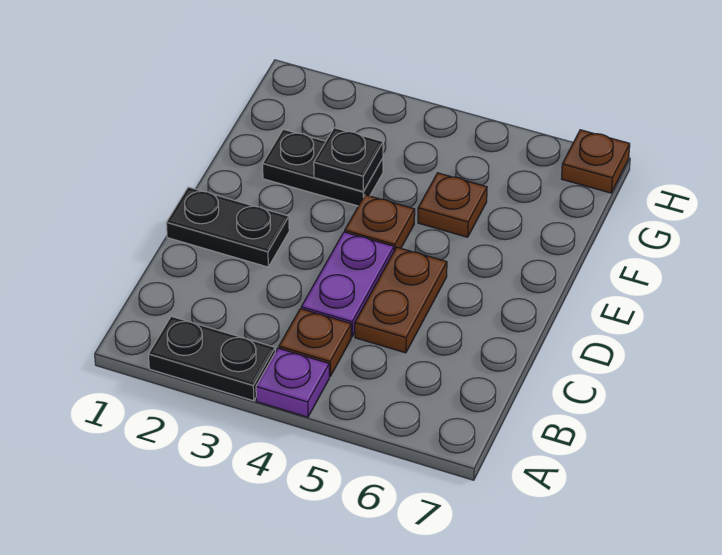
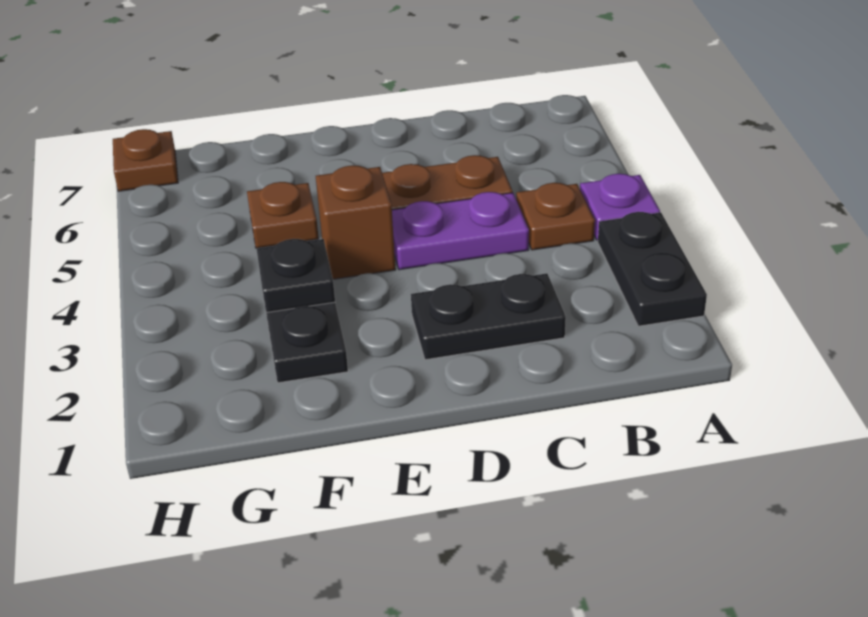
black 1x2 plate [166,187,289,267] -> black 1x2 plate turned to [411,273,566,360]
brown 1x1 plate [345,195,415,251] -> brown 1x1 brick [316,165,396,279]

